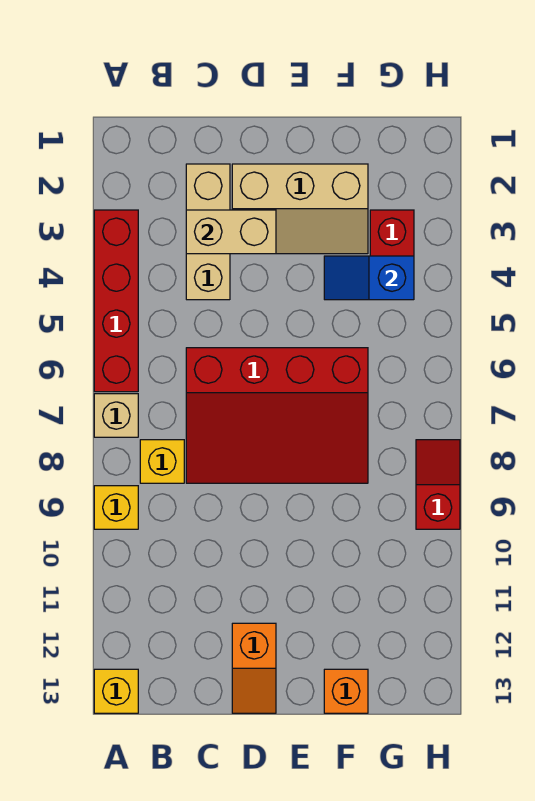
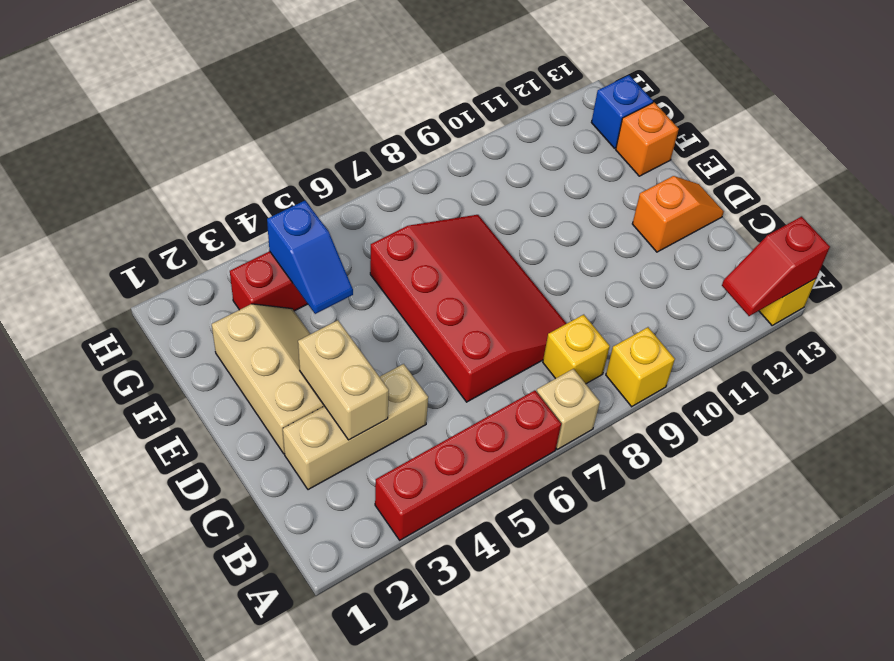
none -> blue 1x1 brick [591,75,653,148]
red 1x2 slope [416,440,460,529] -> red 1x2 slope moved to [722,217,830,316]

